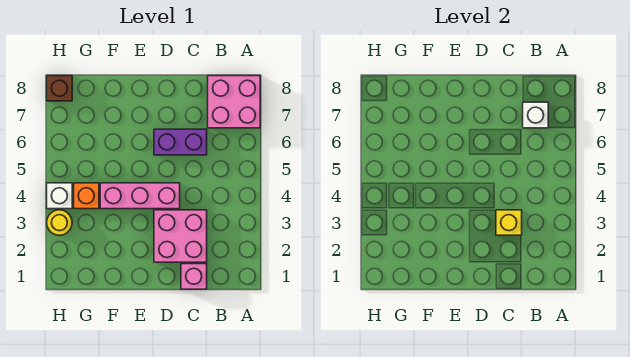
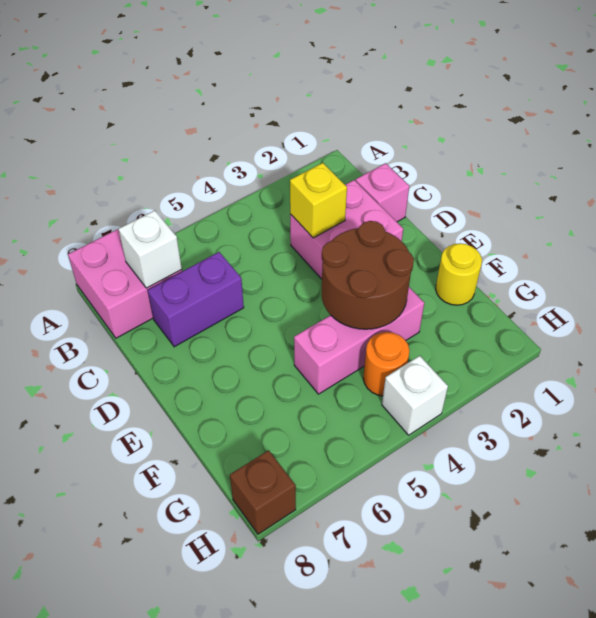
purple 1x2 brick [154,129,207,155] -> purple 1x2 brick turned to [148,252,244,347]
pink 1x3 brick [100,183,180,209] -> pink 1x3 brick turned to [294,287,424,394]
none -> brown 2x2 round brick [322,221,414,329]
orange 1x1 brick [74,183,99,209] -> orange 1x1 round brick [363,332,409,396]
yellow 1x1 round brick [47,210,72,235] -> yellow 1x1 round brick moved to [436,243,482,305]

